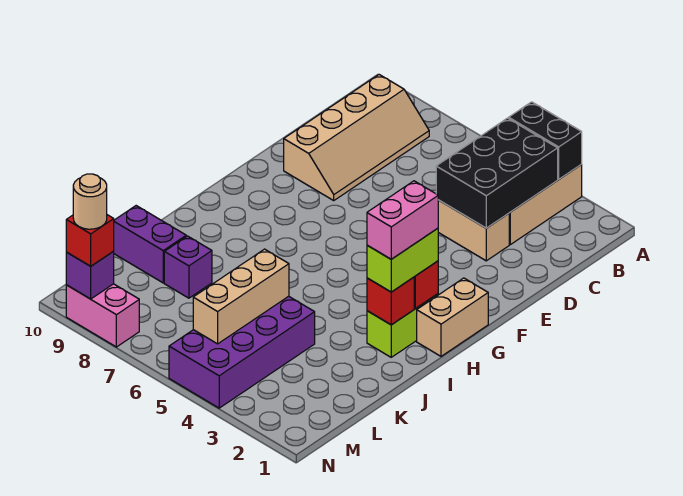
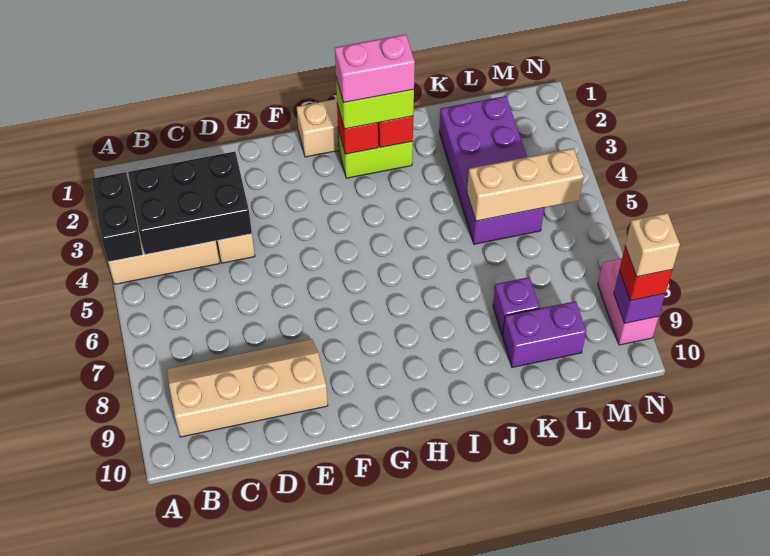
purple 2x4 brick [169,296,315,408] -> purple 2x4 brick turned to [439,96,544,244]
purple 1x2 brick [114,206,186,283] -> purple 1x2 brick turned to [503,301,586,367]
tan 1x1 round brick [73,174,107,229] -> tan 1x1 brick [625,213,680,277]

